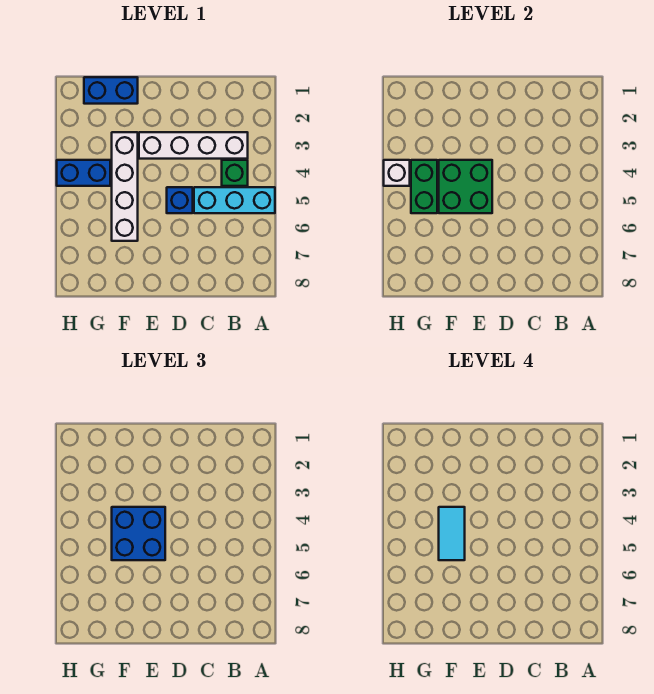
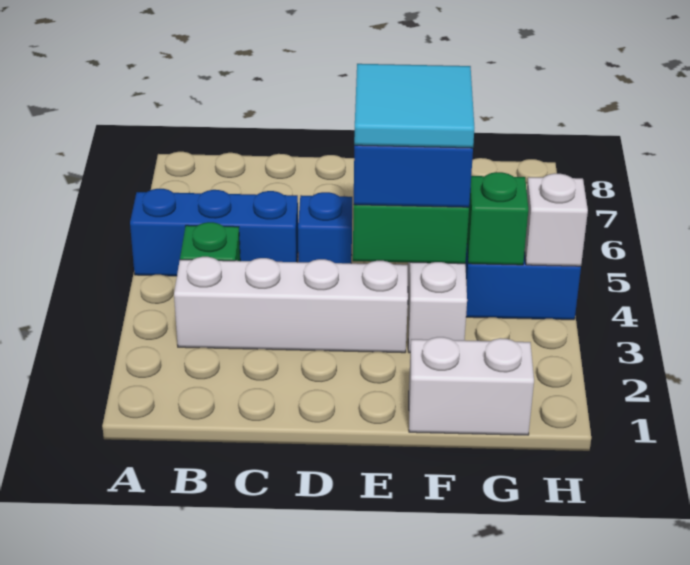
cyan 1x3 brick [194,187,275,213] -> blue 1x3 brick [130,189,298,276]
blue 1x2 brick [84,77,138,104] -> white 1x2 brick [409,337,534,435]
cyan 1x2 tile [439,507,465,560] -> cyan 2x2 tile [354,64,474,148]
green 1x2 brick [411,160,437,213] -> green 1x1 brick [467,172,528,265]

